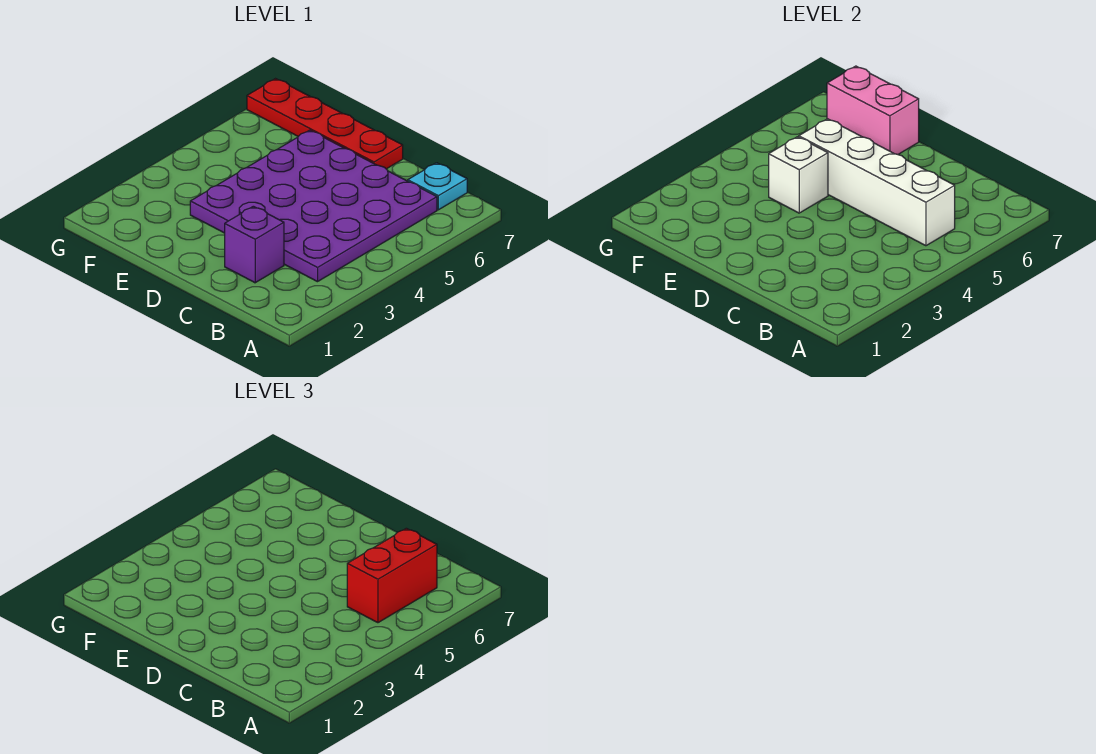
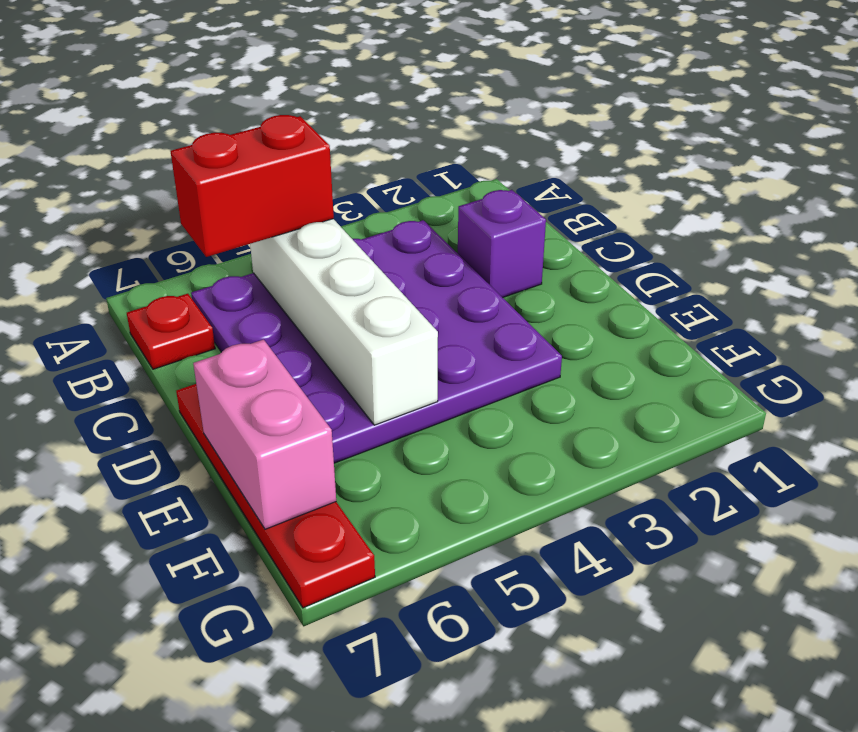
cyan 1x1 plate [408,163,467,210] -> red 1x1 plate [127,294,215,369]
white 1x1 brick [769,137,828,213] -> none

